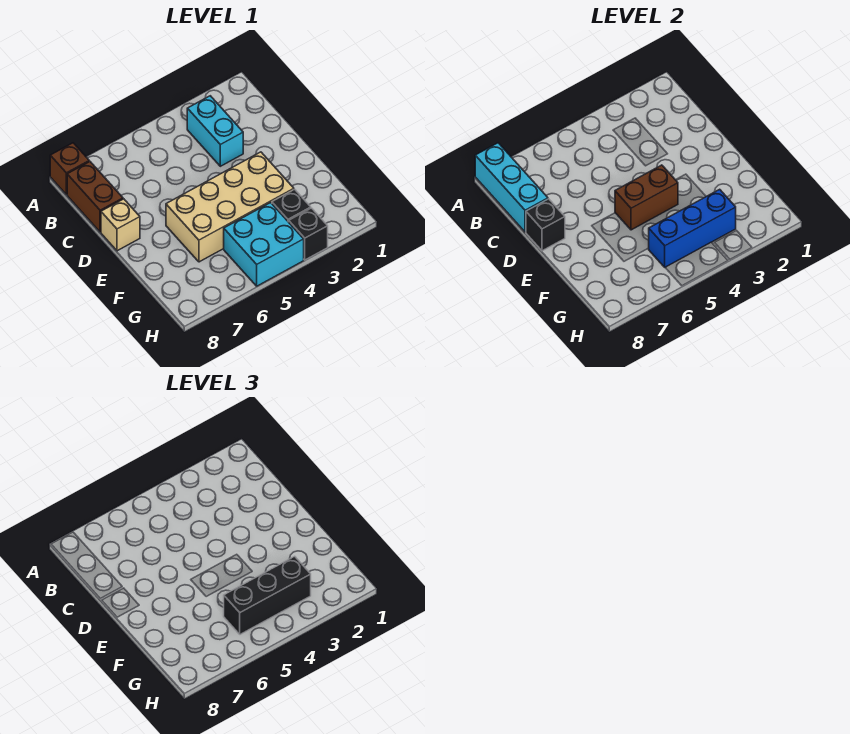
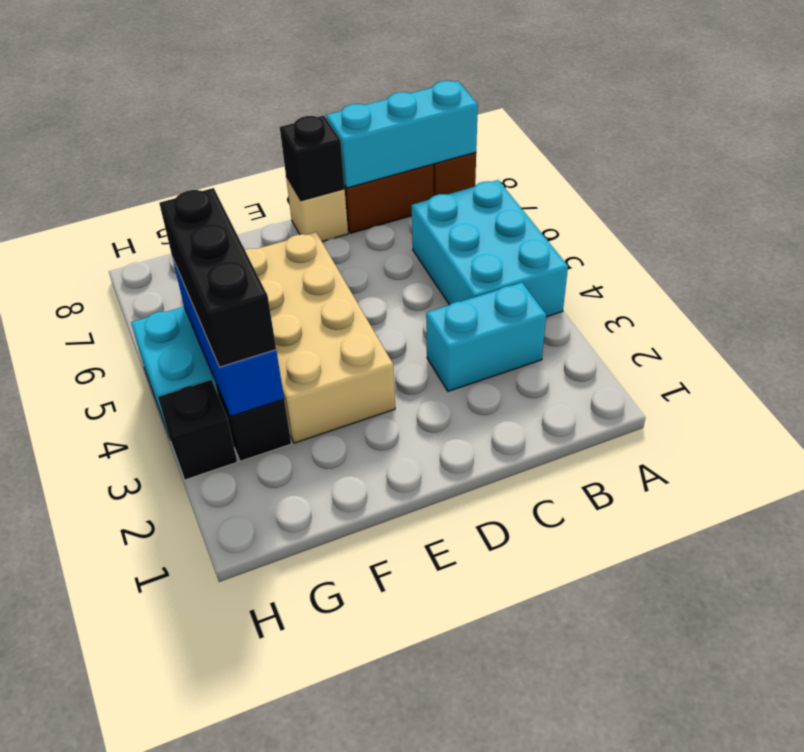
none -> cyan 2x3 brick [412,180,568,317]
brown 1x2 brick [615,165,678,230] -> none

